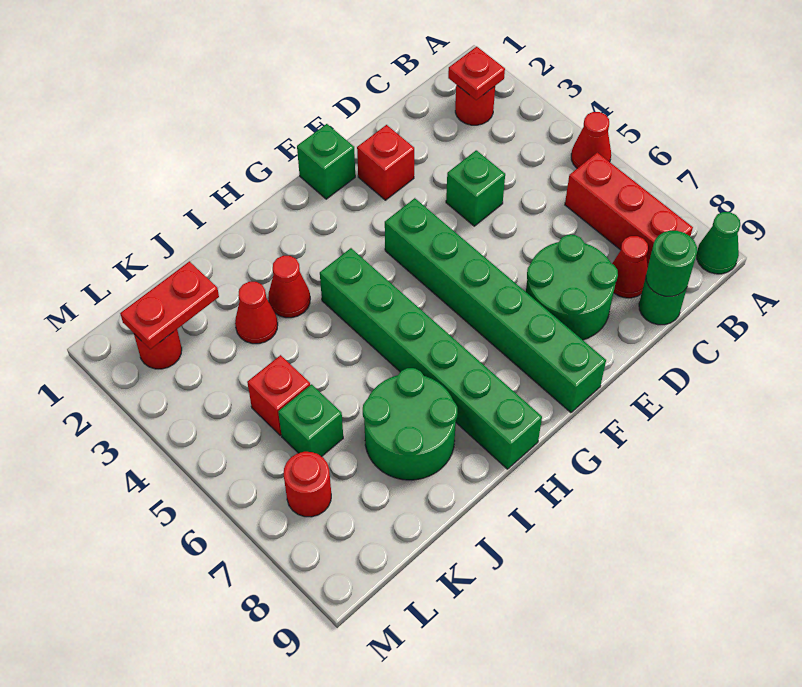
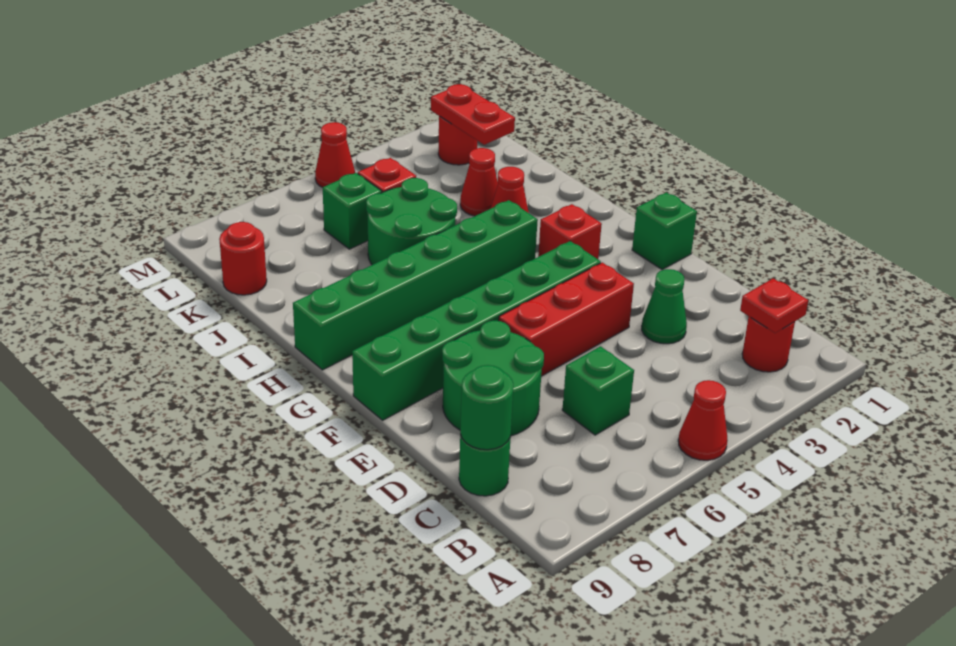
green 1x1 cone [696,212,740,274] -> green 1x1 cone moved to [642,269,687,344]
red 1x3 brick [565,152,693,266] -> red 1x3 brick moved to [499,262,634,376]
red 1x1 cone [612,236,648,298] -> red 1x1 cone moved to [315,122,355,187]
green 1x1 brick [446,150,505,226] -> green 1x1 brick moved to [562,346,634,435]
red 1x1 brick [357,125,414,200] -> red 1x1 brick moved to [538,204,602,259]
green 2x2 round brick [363,368,457,480] -> green 2x2 round brick moved to [366,178,457,265]
red 1x1 round brick [284,452,331,517] -> red 1x1 round brick moved to [219,222,267,295]

